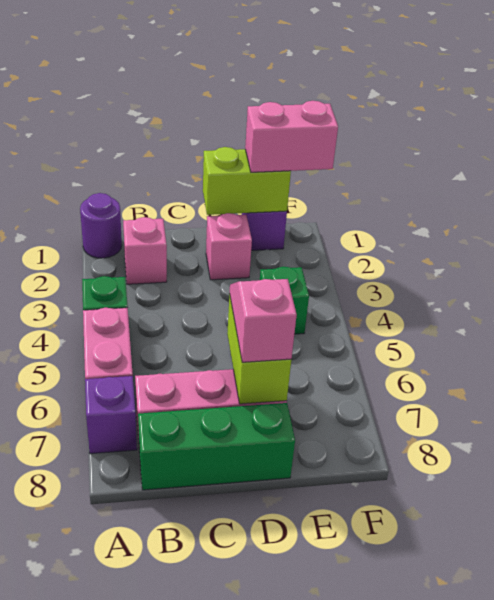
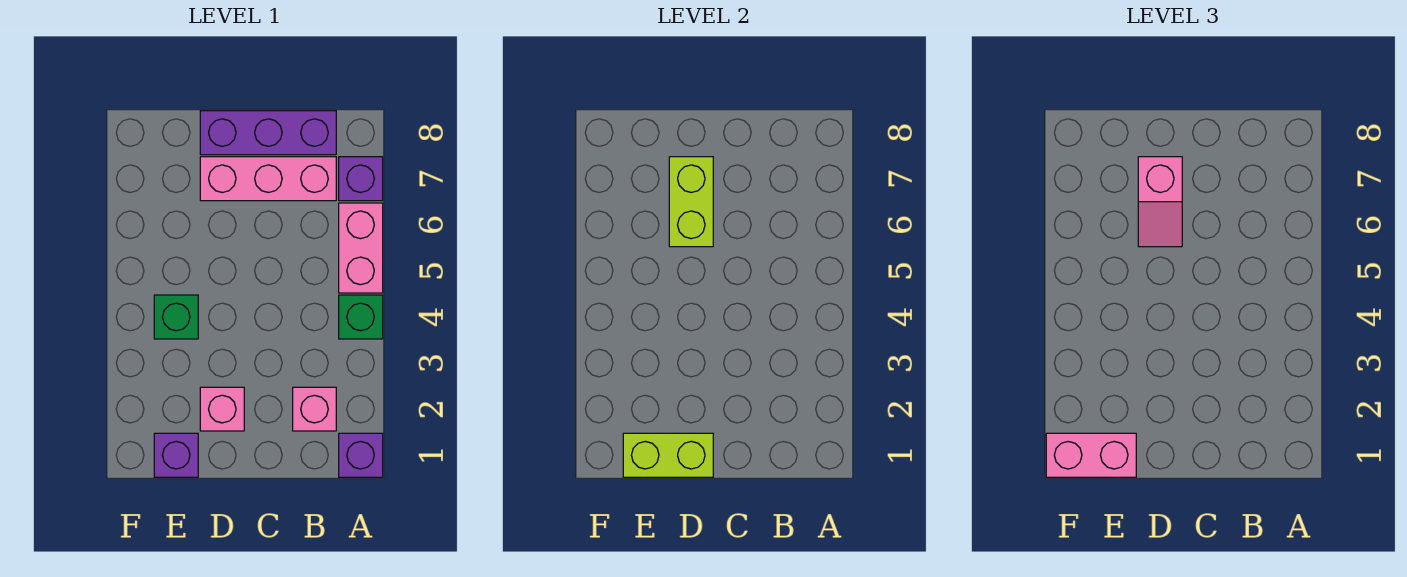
purple 1x1 round brick [80,193,122,258] -> purple 1x1 brick [339,433,383,477]
green 1x3 brick [138,403,295,490] -> purple 1x3 brick [200,111,336,155]

